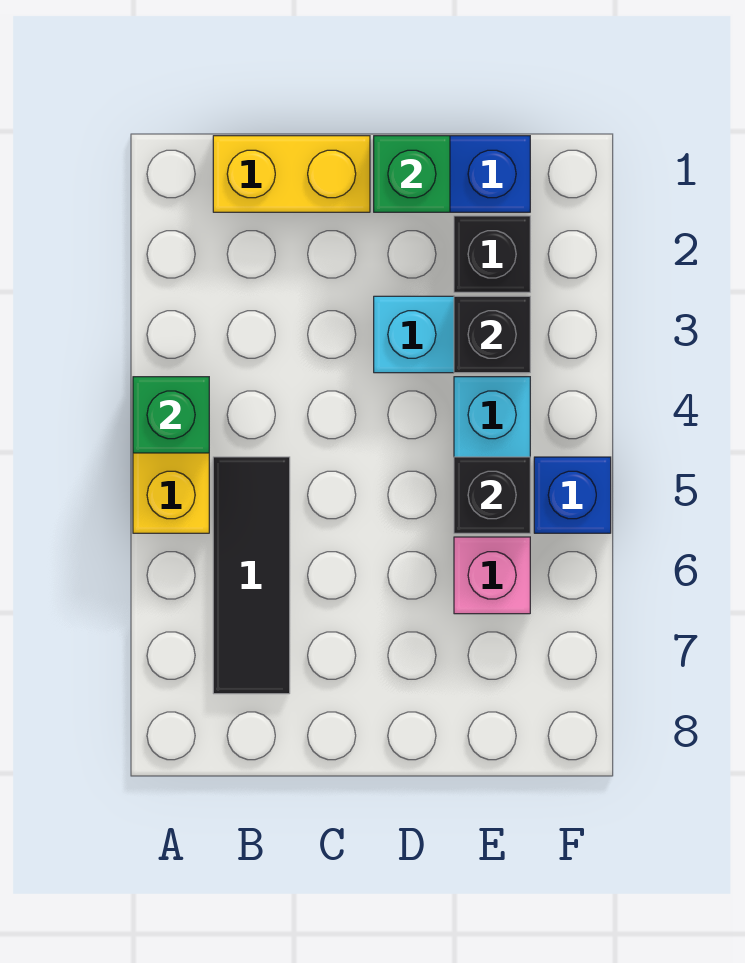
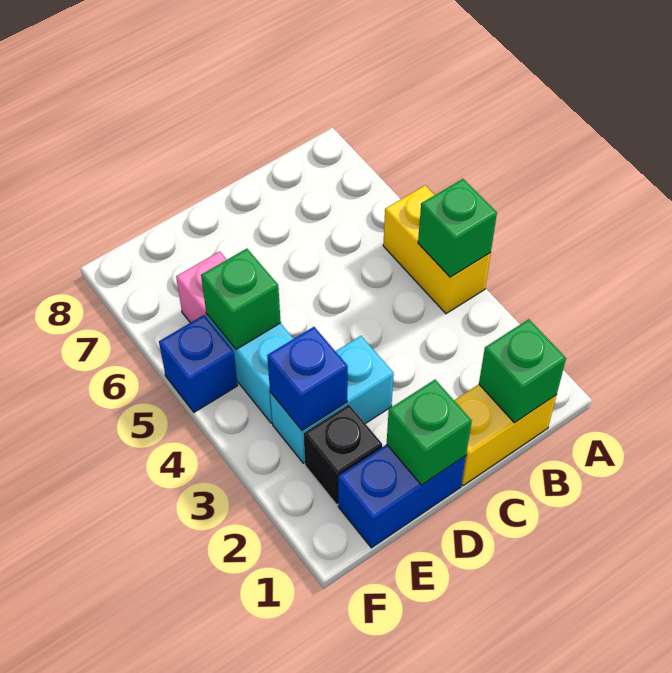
none -> green 1x1 brick [479,319,566,423]
black 1x3 tile [213,457,290,694] -> none
black 1x1 brick [454,296,530,373] -> blue 1x1 brick [267,327,348,430]
black 1x1 brick [454,457,530,533] -> green 1x1 brick [201,248,281,349]

